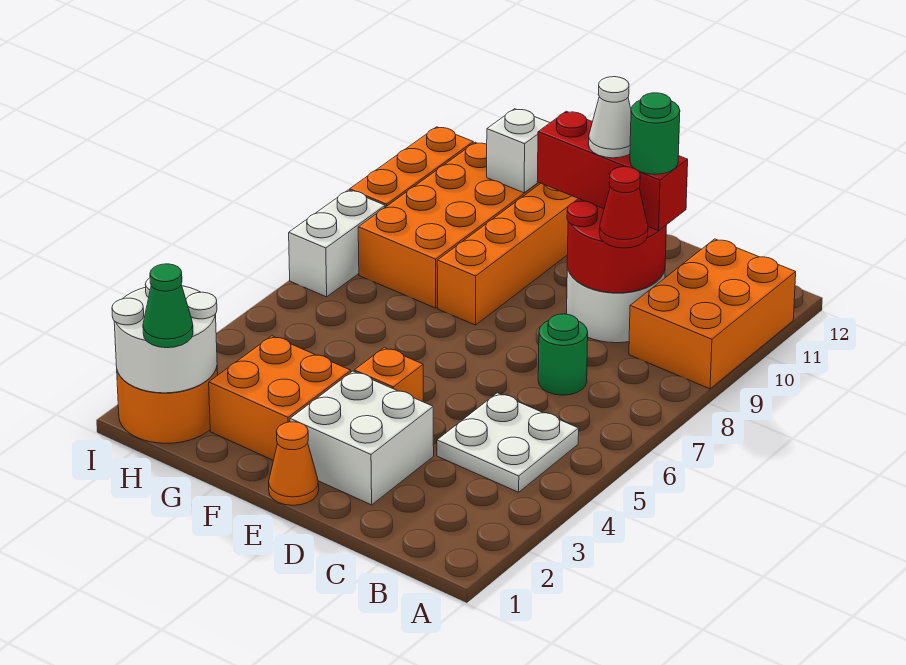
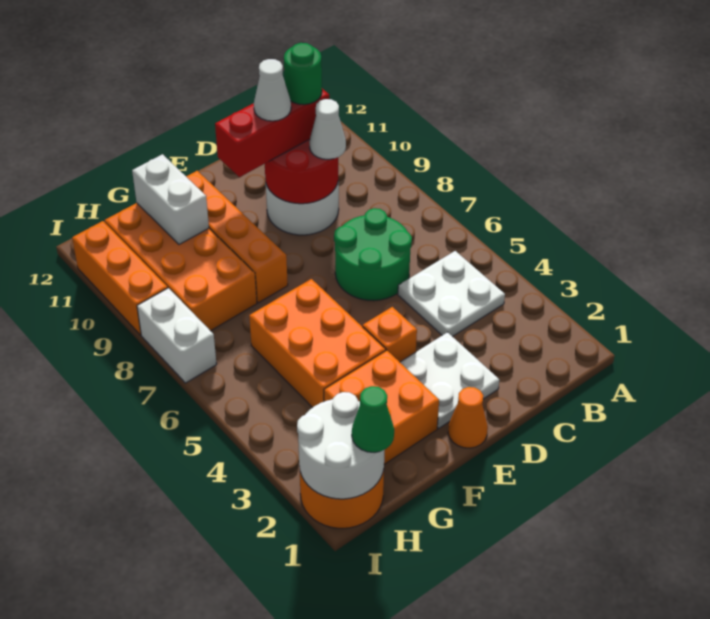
orange 2x3 brick [629,239,796,389] -> orange 2x3 brick moved to [249,279,386,408]
green 1x1 round brick [538,314,588,395] -> green 2x2 round brick [334,208,412,301]
red 1x1 cone [599,167,648,248] -> white 1x1 cone [309,99,346,159]
white 2x2 brick [290,371,434,505] -> white 2x2 plate [400,332,499,428]
white 1x1 brick [487,109,549,193] -> white 1x2 brick [132,154,209,244]

